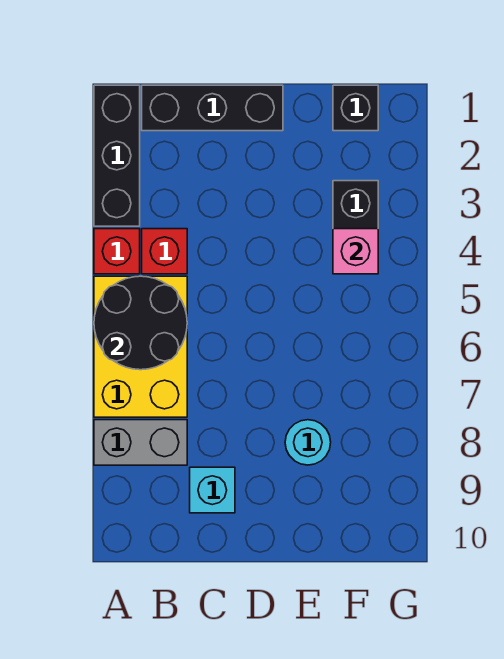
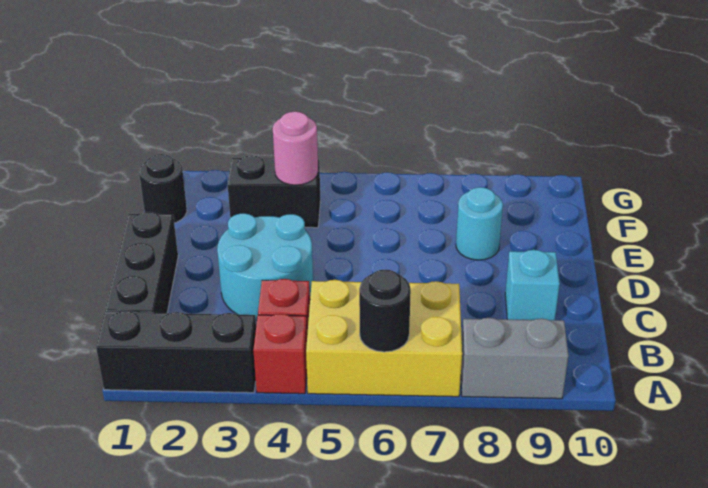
black 2x2 round brick [94,276,187,370] -> black 1x1 round brick [359,270,411,352]
grey 1x2 brick [94,420,187,465] -> grey 1x2 brick turned to [461,318,569,399]
none -> cyan 2x2 round brick [217,213,313,320]
black 1x1 brick [333,85,378,131] -> black 1x1 round brick [139,154,187,223]
pink 1x1 brick [333,229,378,274] -> pink 1x1 round brick [273,112,318,185]

